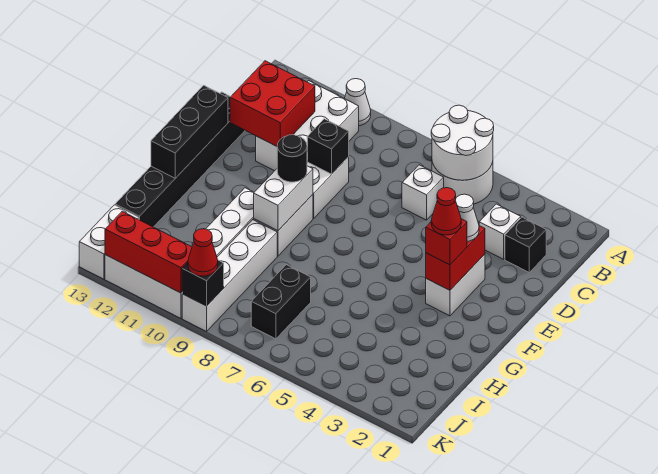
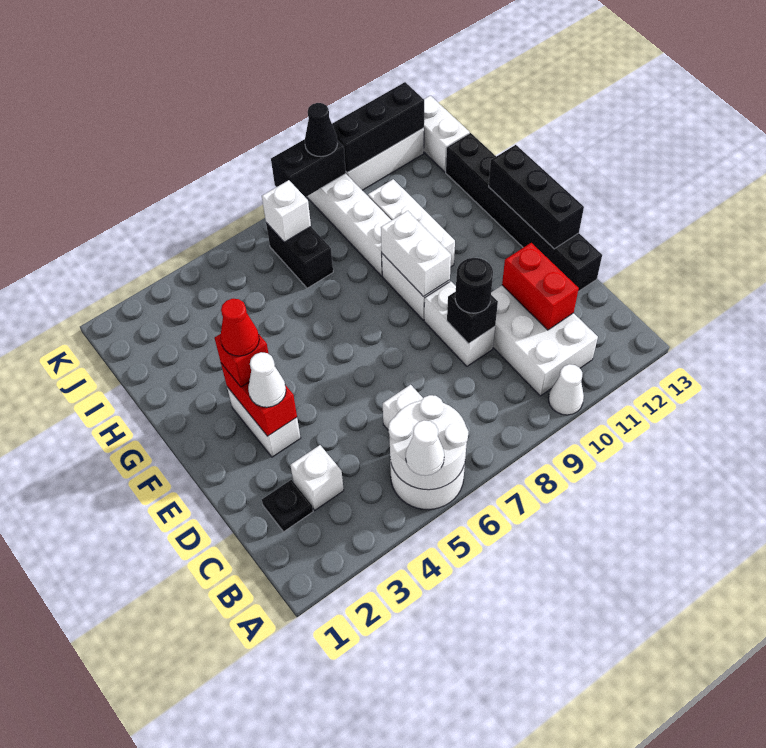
none -> white 1x1 cone [406,420,444,476]
black 1x1 brick [505,217,546,272] -> black 1x1 plate [262,480,313,532]
red 2x2 brick [230,61,315,146] -> red 1x2 brick [502,243,579,330]
black 1x1 round brick [277,135,307,182] -> black 1x1 round brick moved to [455,258,493,313]
none -> white 1x1 brick [262,180,311,242]
black 1x1 brick [182,260,224,306] -> black 1x2 brick [271,139,346,197]
red 1x1 cone [188,229,218,276] -> black 1x1 cone [305,103,338,157]
red 1x3 brick [105,211,192,293] -> black 1x3 brick [332,82,424,173]

